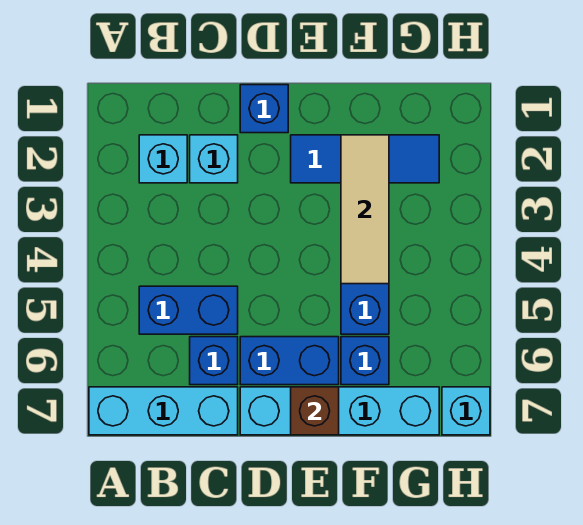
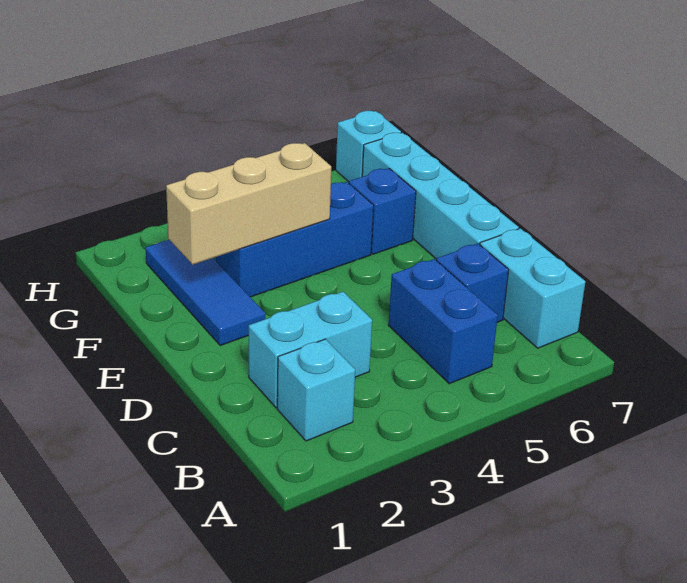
cyan 1x3 brick [89,387,238,435] -> cyan 1x2 brick [480,228,585,348]
cyan 1x1 brick [190,135,238,183] -> cyan 1x2 brick [249,292,372,408]
blue 1x1 brick [240,85,288,133] -> none
blue 1x2 brick [240,337,339,385] -> none
brown 1x1 brick [291,387,339,435] -> none
tan 1x3 tile [341,135,389,284] -> tan 1x3 brick [166,143,331,264]

